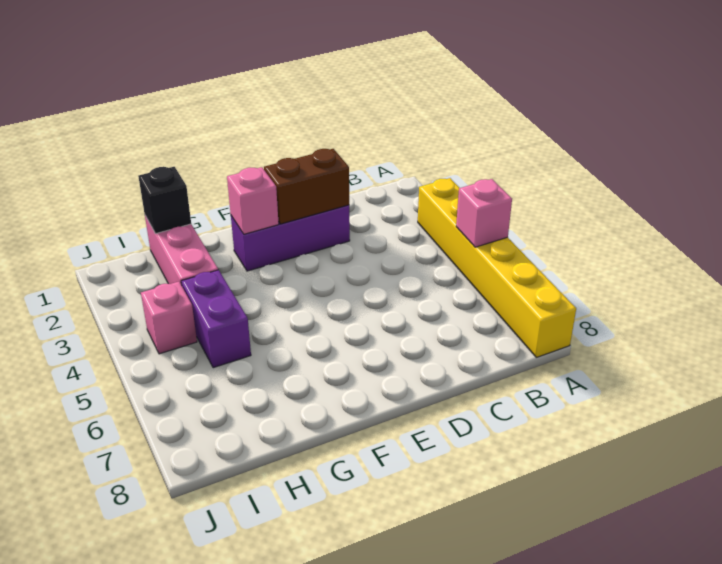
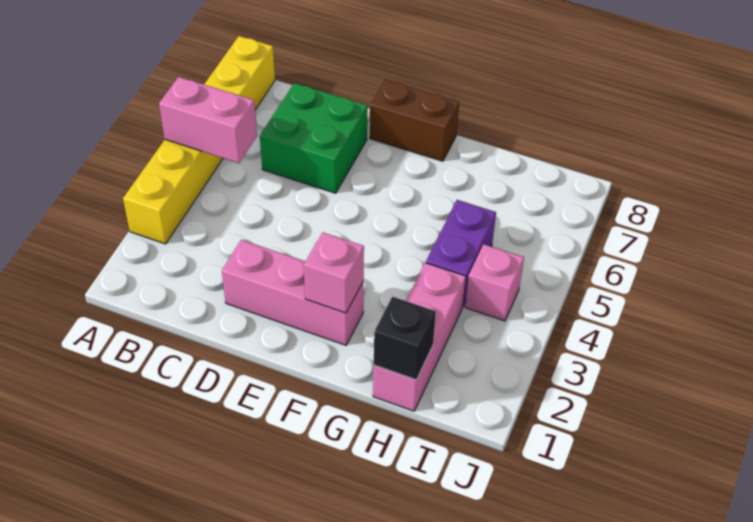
pink 1x1 brick [456,179,512,247] -> pink 1x2 brick [159,77,257,163]
none -> green 2x2 brick [260,83,368,193]
purple 1x3 brick [231,205,350,271] -> pink 1x3 brick [222,240,364,345]
brown 1x2 brick [264,149,349,224] -> brown 1x2 brick moved to [370,80,459,161]

